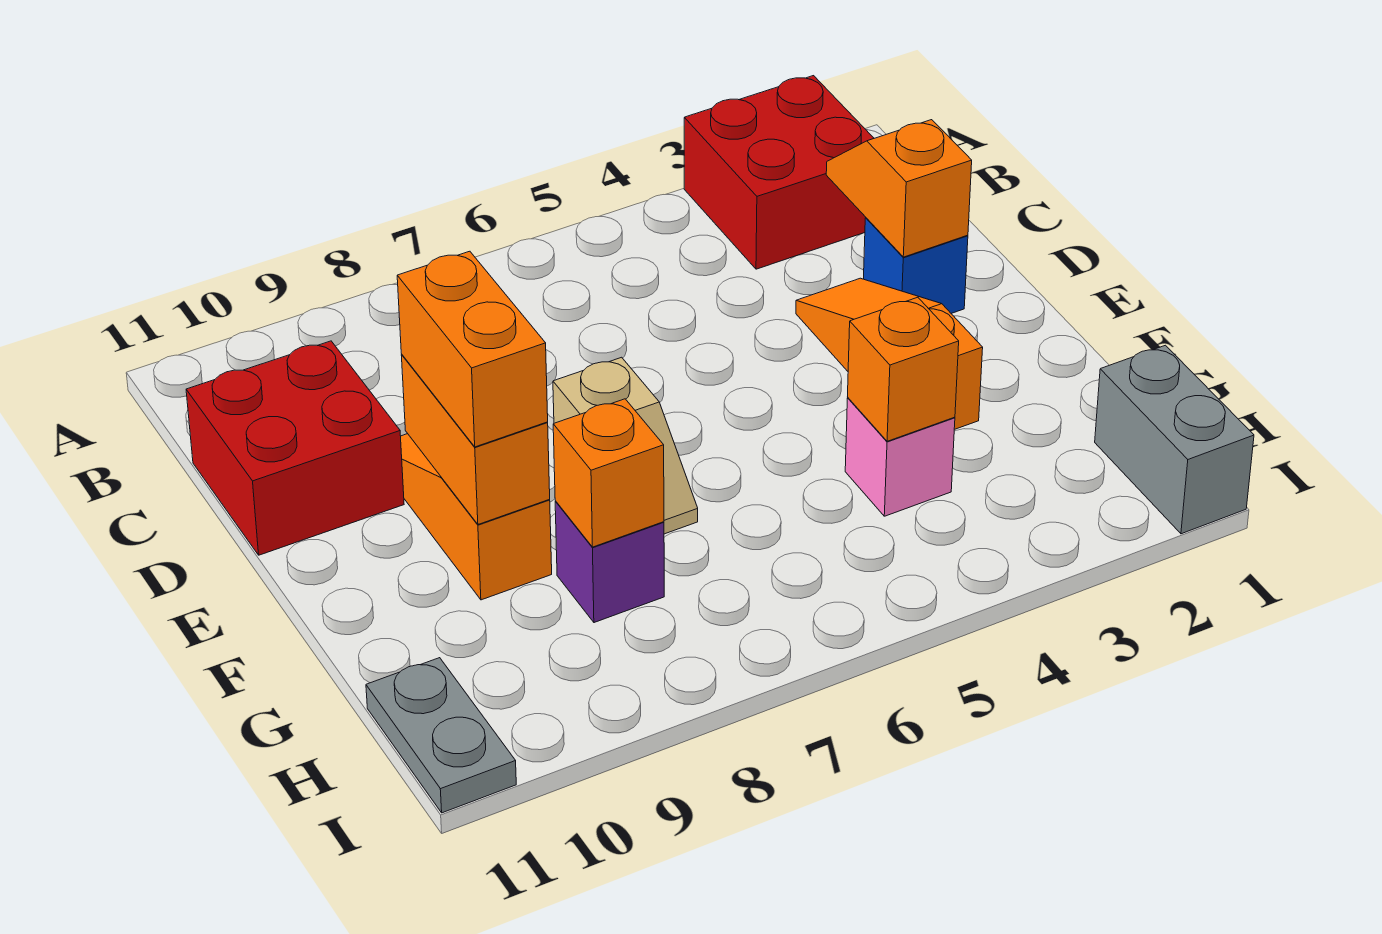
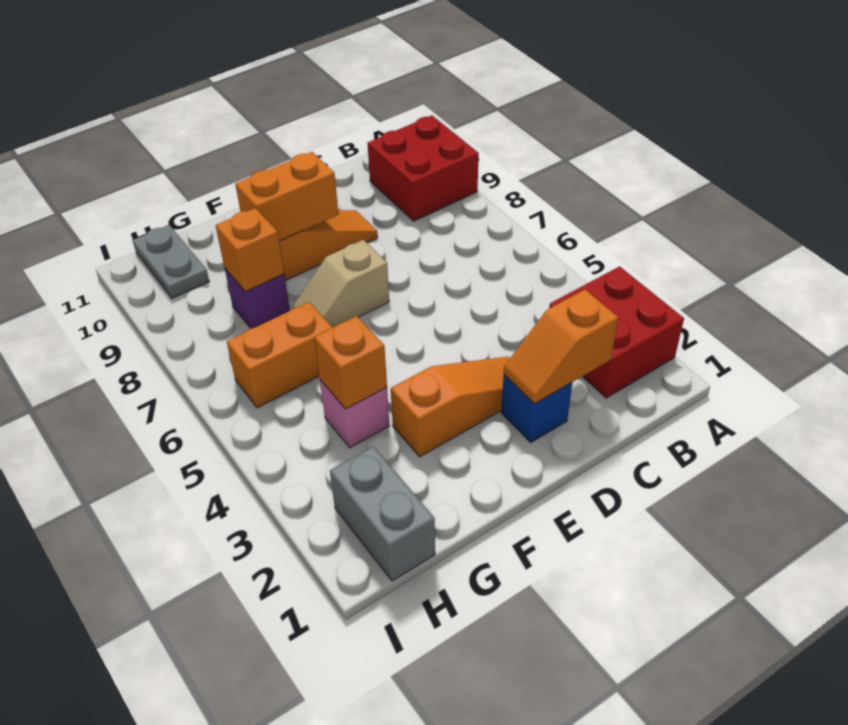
orange 1x2 slope [826,120,972,257] -> orange 1x2 slope turned to [504,290,618,404]
red 2x2 brick [186,341,404,555] -> red 2x2 brick moved to [367,116,479,221]
orange 1x2 brick [397,251,548,447] -> orange 1x2 brick moved to [227,302,333,408]
grey 1x2 brick [1095,345,1254,534] -> grey 1x2 brick turned to [330,446,435,581]
grey 1x2 plate [366,658,516,813] -> grey 1x2 plate turned to [133,225,209,298]

